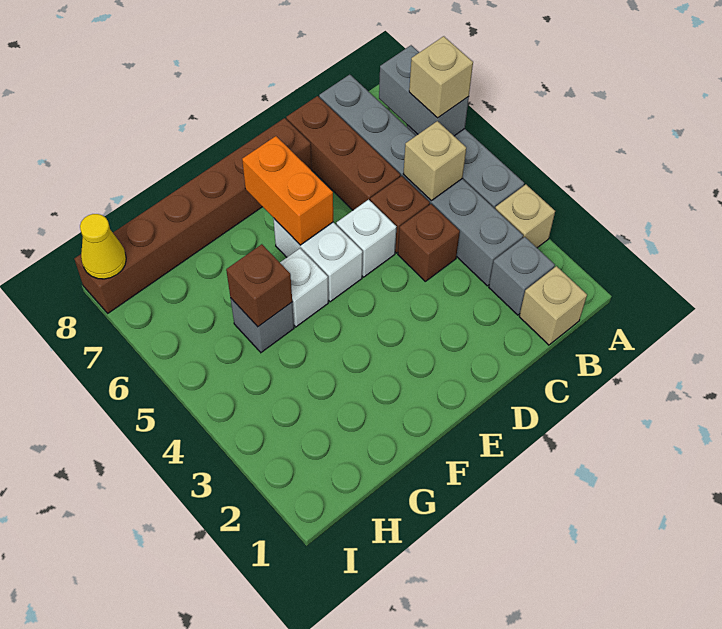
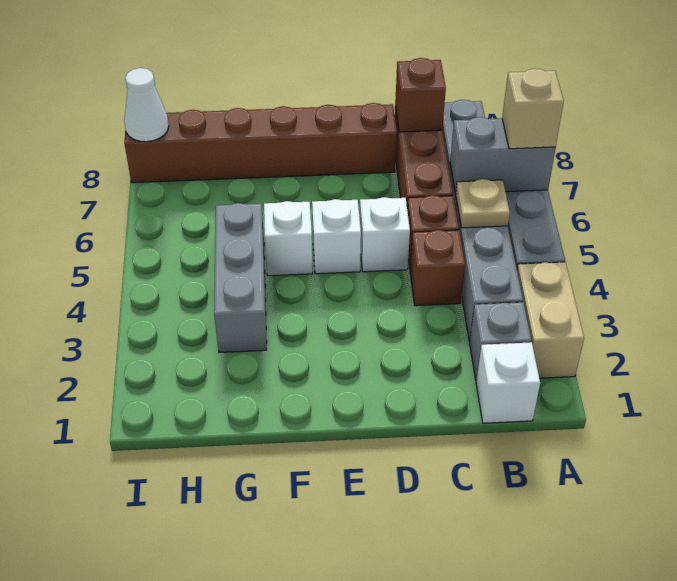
tan 1x1 brick [495,185,555,248] -> tan 1x2 brick [517,262,584,378]
grey 1x2 brick [379,45,469,136] -> grey 1x2 brick turned to [450,117,556,194]
tan 1x1 brick [519,266,587,345] -> white 1x1 brick [476,342,540,423]
tan 1x1 brick [403,121,466,201] -> tan 1x1 plate [456,179,510,228]
white 1x2 brick [273,218,363,302] -> white 1x1 brick [312,199,361,274]
orange 1x2 brick [242,136,333,245] -> none
grey 1x1 brick [231,299,294,352] -> grey 1x3 brick [214,203,267,352]
brown 1x1 brick [226,244,292,327] -> brown 1x1 brick moved to [395,58,446,132]
yellow 1x1 cone [80,214,126,279] -> white 1x1 cone [124,68,169,142]

